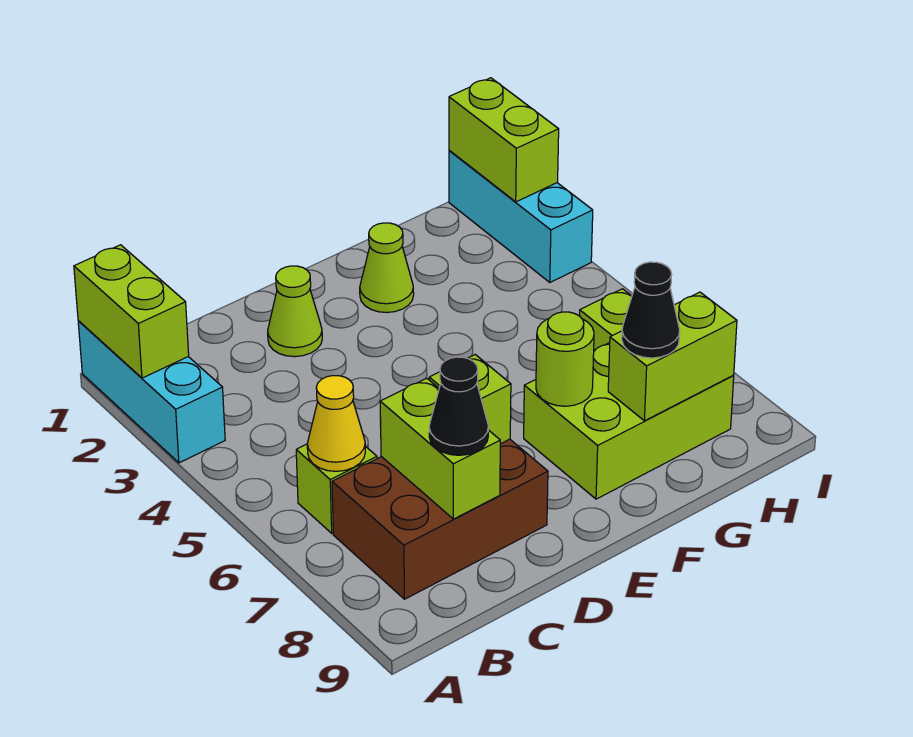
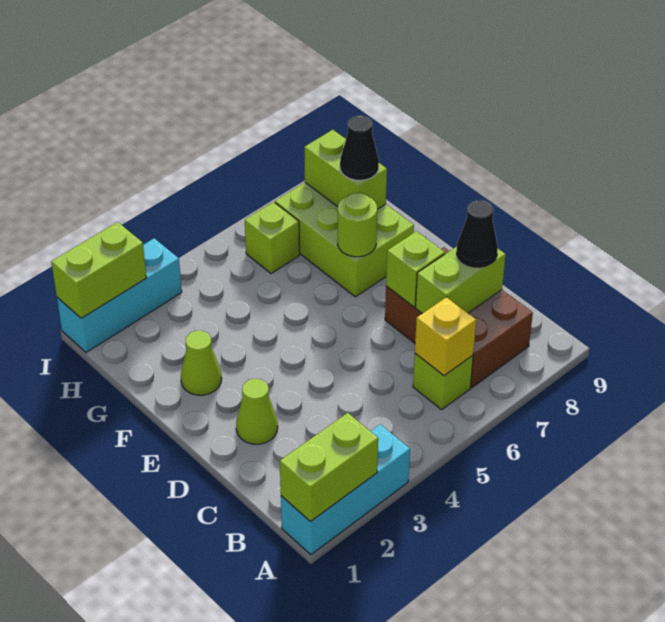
yellow 1x1 cone [307,376,365,471] -> yellow 1x1 brick [415,297,476,376]

